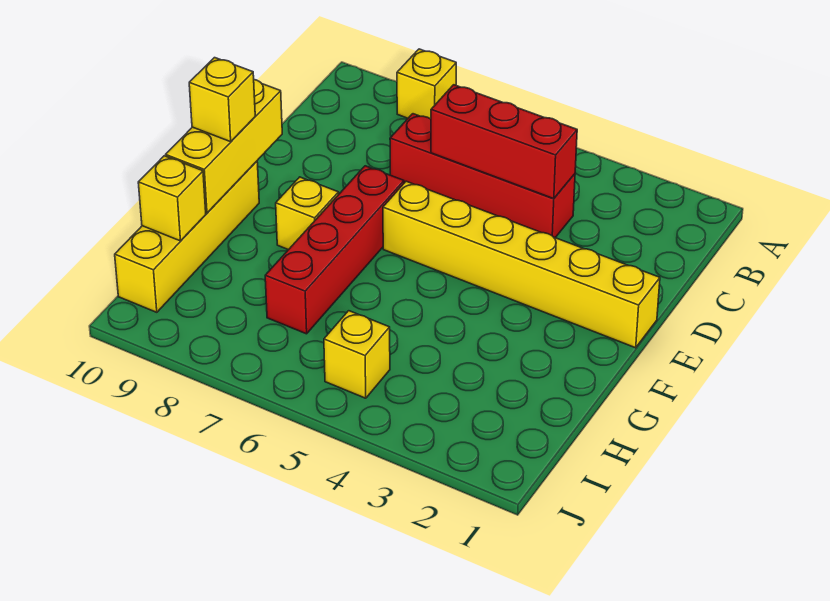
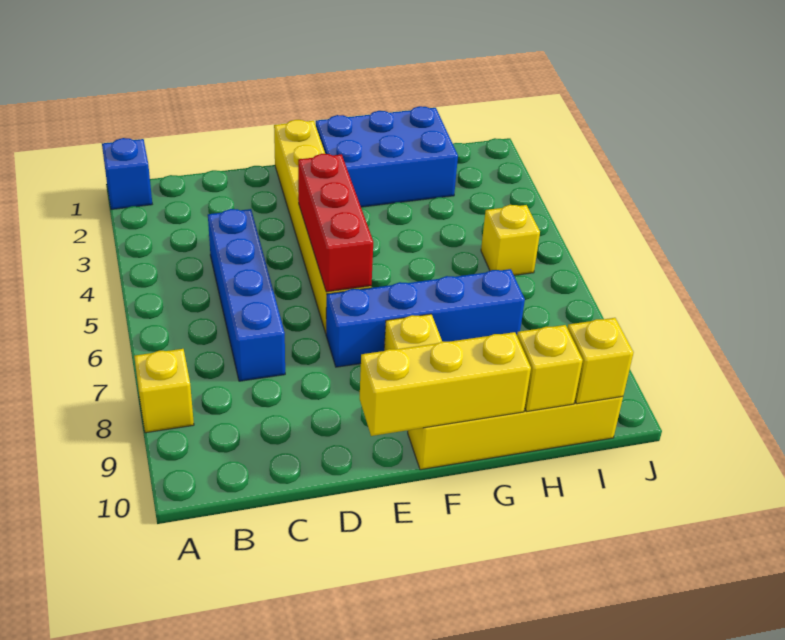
none -> blue 1x1 brick [102,138,152,209]
red 1x4 brick [390,114,575,238] -> blue 1x4 brick [208,209,285,381]
red 1x3 brick [431,85,577,199] -> red 1x3 brick moved to [298,154,373,292]
red 1x4 brick [265,166,404,334] -> blue 1x4 brick [326,269,525,367]
none -> blue 2x3 brick [316,106,458,207]
yellow 1x1 brick [189,58,255,142] -> yellow 1x1 brick moved to [567,318,634,404]

